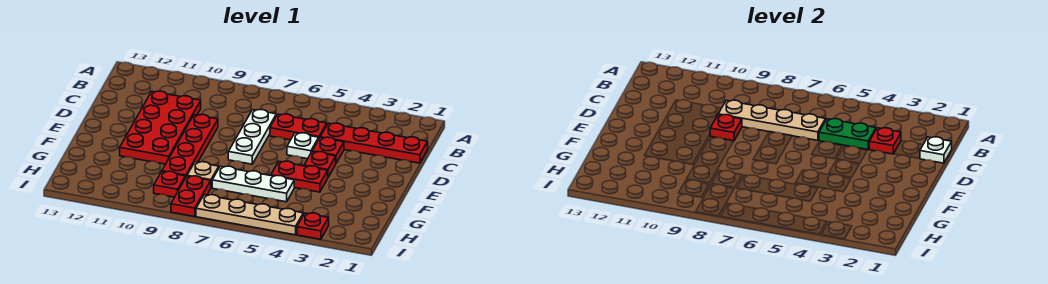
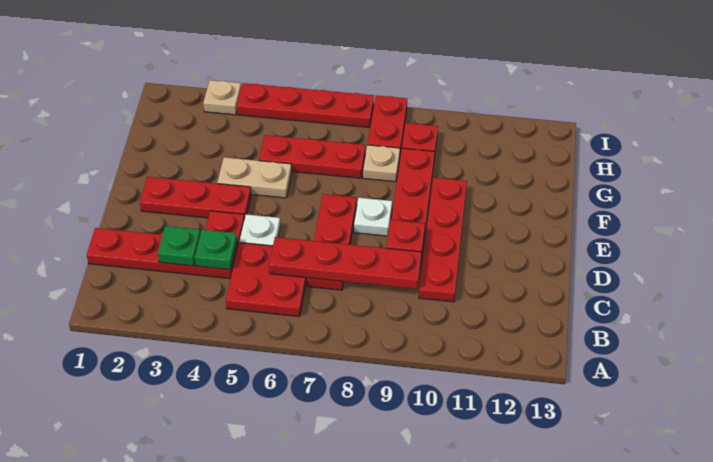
white 1x1 plate [920,137,952,163] -> white 1x1 plate moved to [354,198,392,236]
red 1x1 plate [869,128,901,154] -> green 1x1 plate [158,226,201,266]
green 1x2 plate [819,119,876,150] -> green 1x1 plate [195,230,237,270]
red 1x2 plate [270,114,327,140] -> red 2x2 plate [226,243,307,317]
tan 1x4 plate [718,100,826,140] -> red 1x4 plate [269,237,421,289]
white 1x3 plate [228,110,276,164] -> red 1x3 plate [307,194,357,290]
red 2x4 plate [120,91,201,164] -> red 1x4 plate [419,178,467,302]
red 1x1 plate [304,152,336,177] -> red 1x3 plate [140,177,251,219]
red 1x2 plate [271,161,328,192] -> tan 1x2 plate [217,157,292,198]
white 1x3 plate [212,166,294,202] -> red 1x3 plate [259,135,365,178]
red 1x1 plate [297,213,329,239] -> tan 1x1 plate [203,80,241,115]
tan 1x4 plate [196,195,303,235] -> red 1x4 plate [237,83,374,127]

